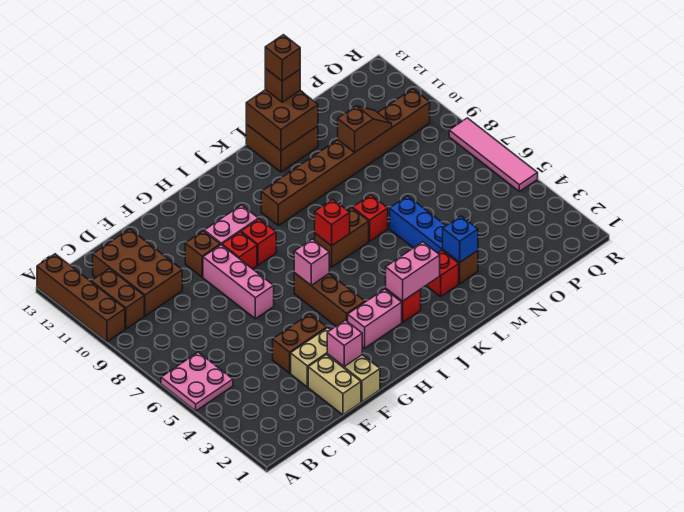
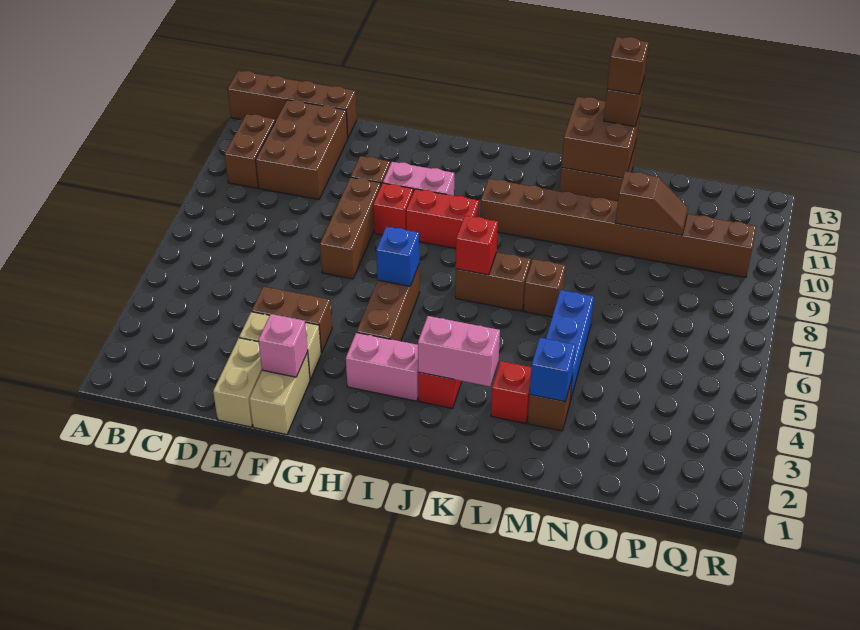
pink 2x2 plate [161,352,233,411] -> none
brown 1x4 brick [37,254,125,342] -> brown 1x4 brick turned to [228,71,357,138]
pink 1x3 brick [203,245,274,319] -> brown 1x3 brick [320,177,381,279]
pink 1x1 brick [294,239,329,285] -> blue 1x1 brick [376,227,419,286]
red 1x1 brick [241,219,276,265] -> red 1x2 brick [406,189,479,248]
red 1x1 brick [353,195,388,241] -> brown 1x1 brick [523,259,566,317]
pink 1x4 tile [449,118,538,191] -> none

